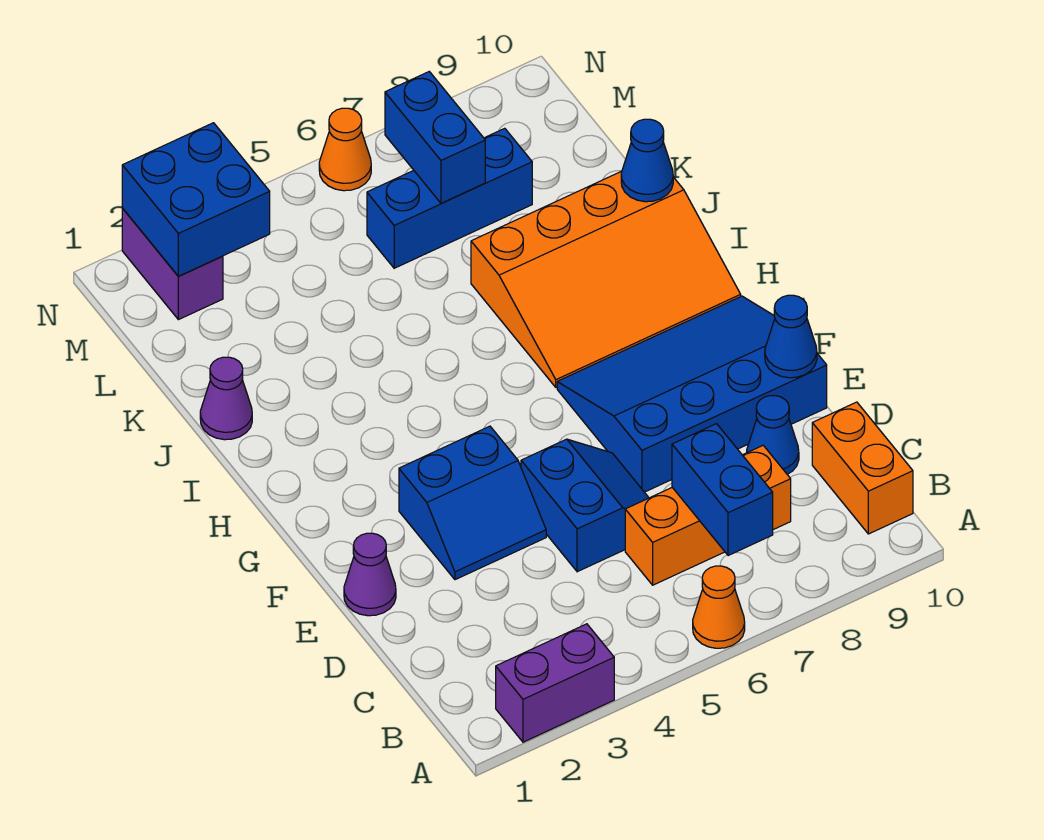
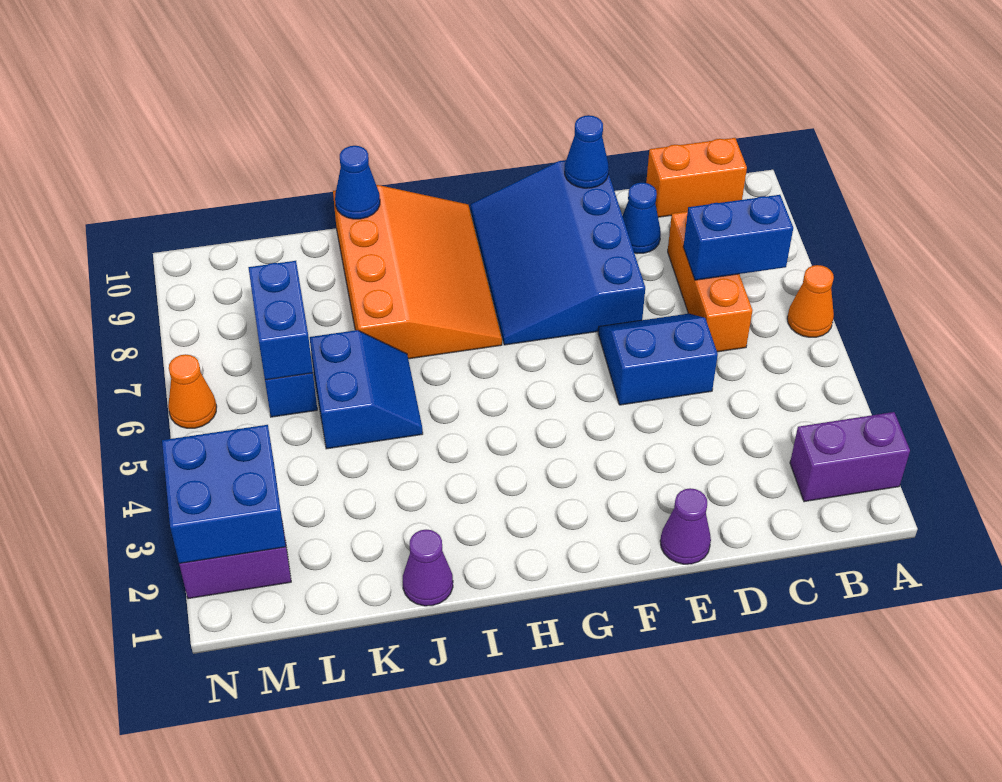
purple 1x2 brick [496,624,614,742] -> purple 1x2 brick turned to [790,412,910,502]
blue 2x2 slope [399,426,546,580] -> blue 2x2 slope moved to [310,330,423,449]
blue 1x2 brick [385,72,485,203] -> blue 1x2 brick turned to [248,261,313,380]

